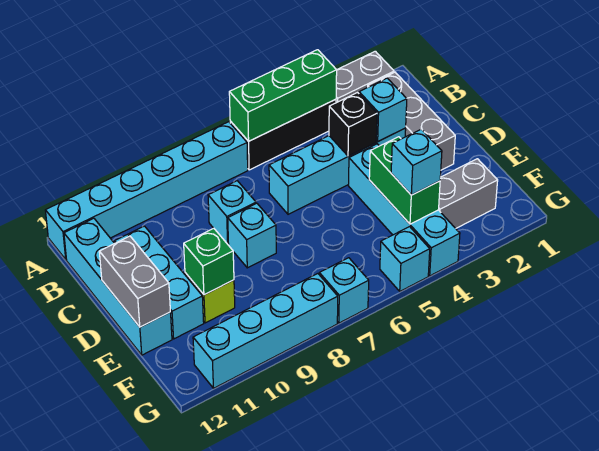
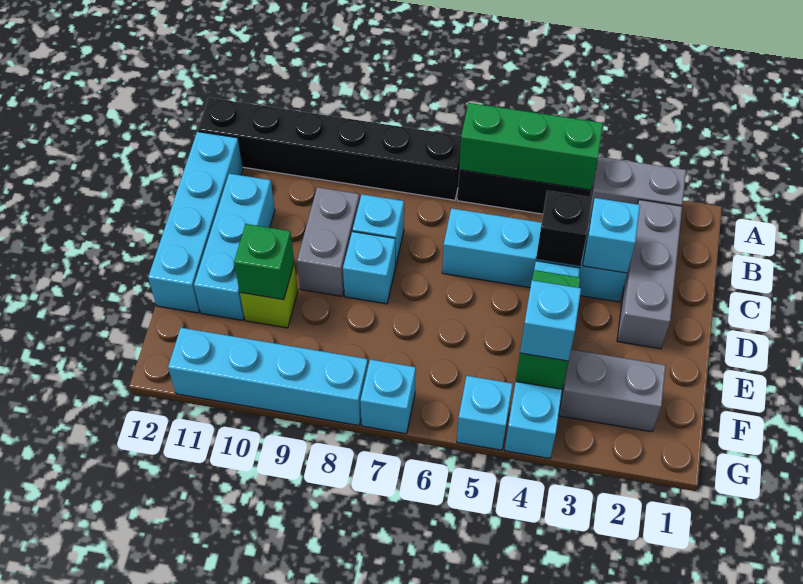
cyan 1x6 brick [45,122,248,259] -> black 1x6 brick [198,98,461,200]
grey 1x2 brick [99,236,170,327] -> grey 1x2 brick moved to [297,187,360,296]

